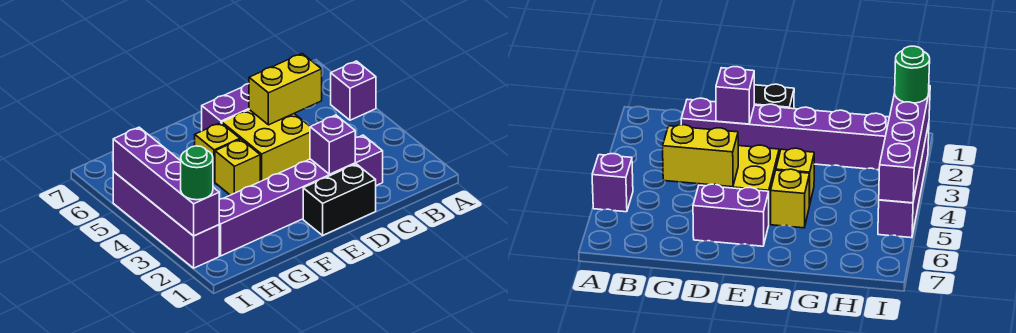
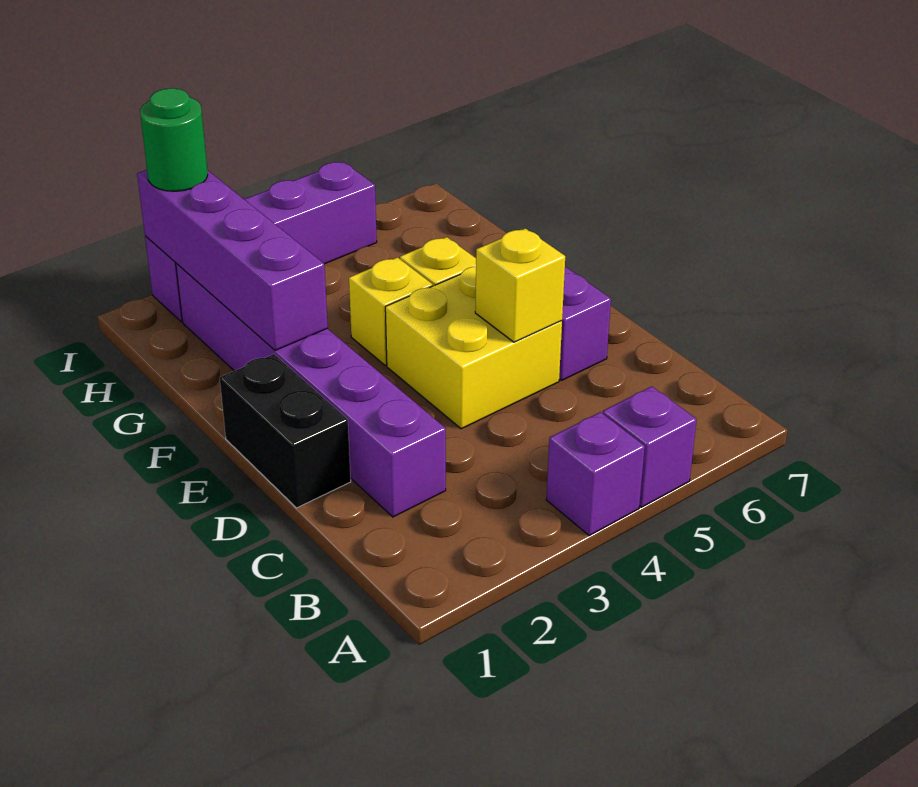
yellow 1x2 brick [249,54,322,125] -> yellow 1x1 brick [475,228,565,342]
purple 1x1 brick [310,115,355,174] -> purple 1x1 brick moved to [547,412,645,536]
purple 1x4 brick [113,127,219,236] -> purple 1x4 brick turned to [137,170,328,351]

